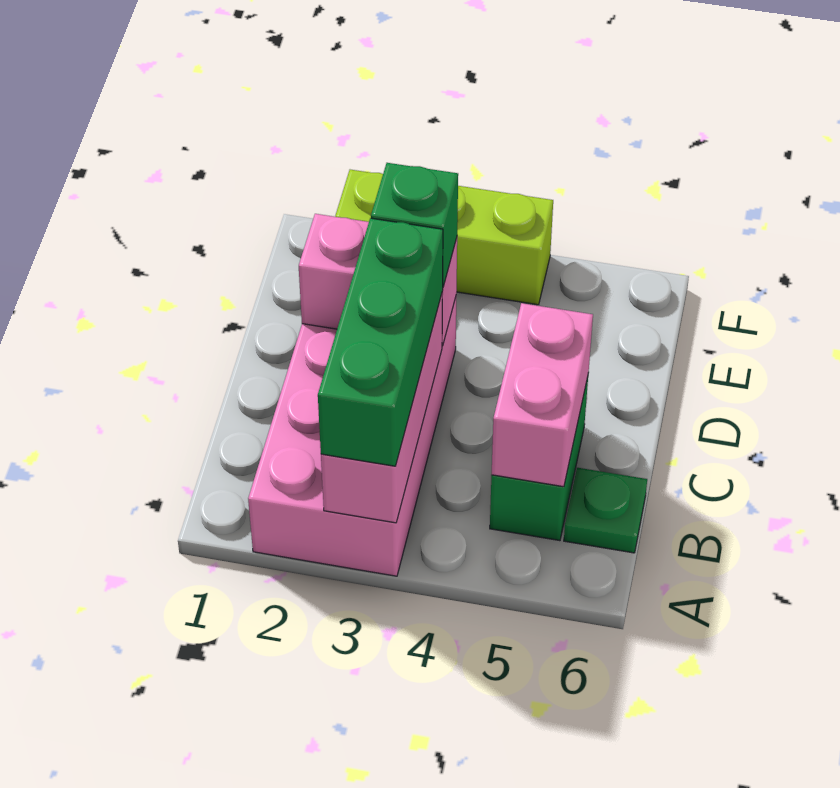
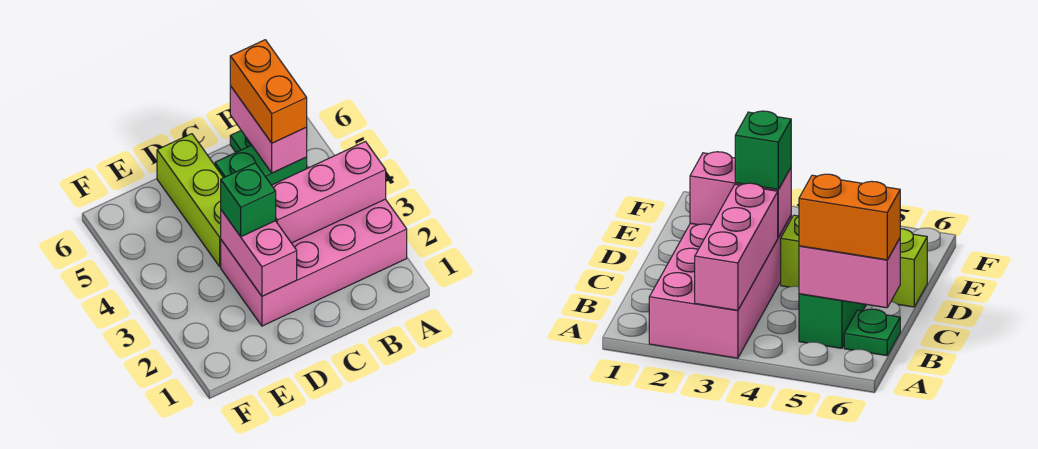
green 1x3 brick [318,218,443,466] -> none
pink 1x2 brick [492,303,593,487] -> pink 1x2 brick turned to [230,86,307,173]
none -> orange 1x2 brick [230,40,307,143]
lime 1x3 brick [335,170,553,305] -> lime 1x3 brick moved to [157,134,223,266]

